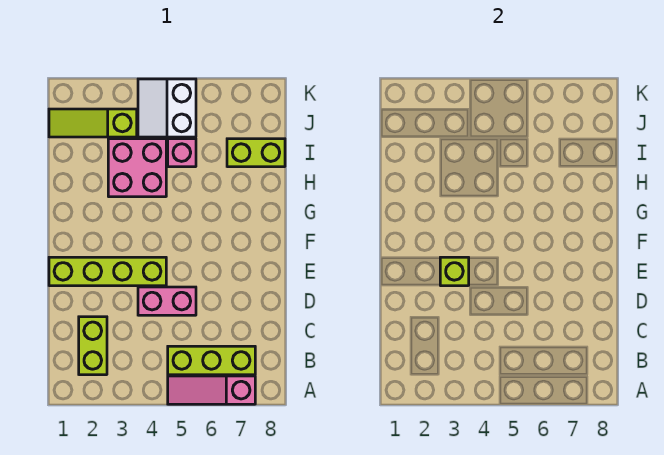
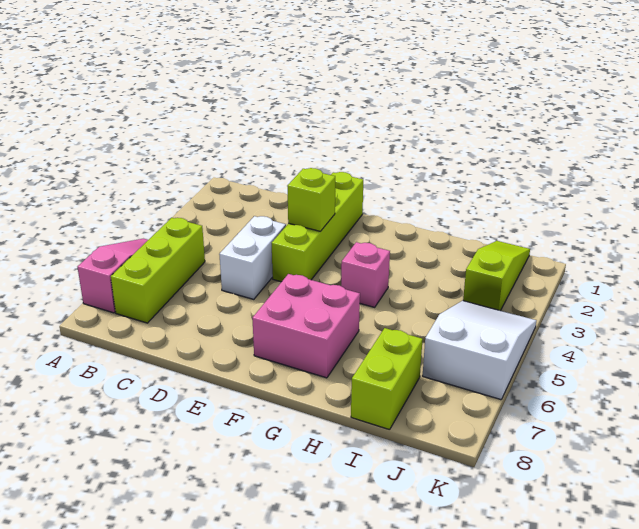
lime 1x2 brick [79,317,107,375] -> none
pink 1x2 brick [138,287,196,315] -> white 1x2 brick [219,216,286,299]
pink 2x2 brick [108,139,166,197] -> pink 2x2 brick moved to [252,274,360,378]
pink 1x1 brick [168,139,196,167] -> pink 1x1 brick moved to [341,242,390,307]
white 2x2 slope [138,79,196,137] -> white 2x3 slope [423,301,536,400]

